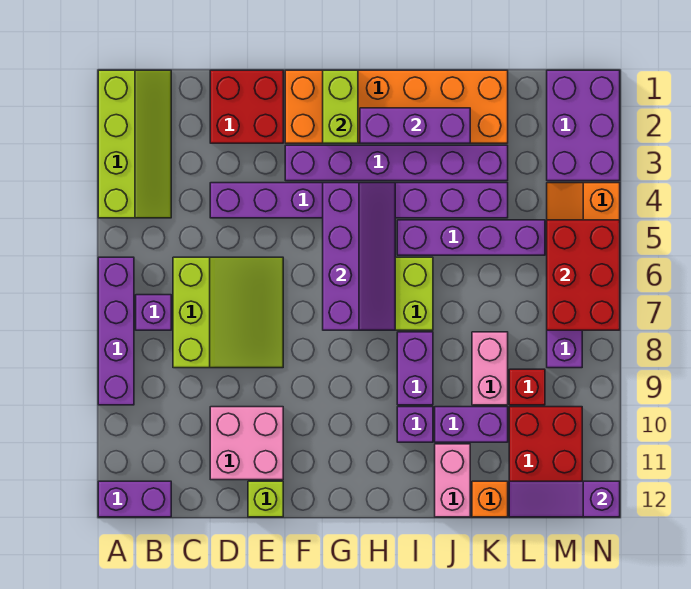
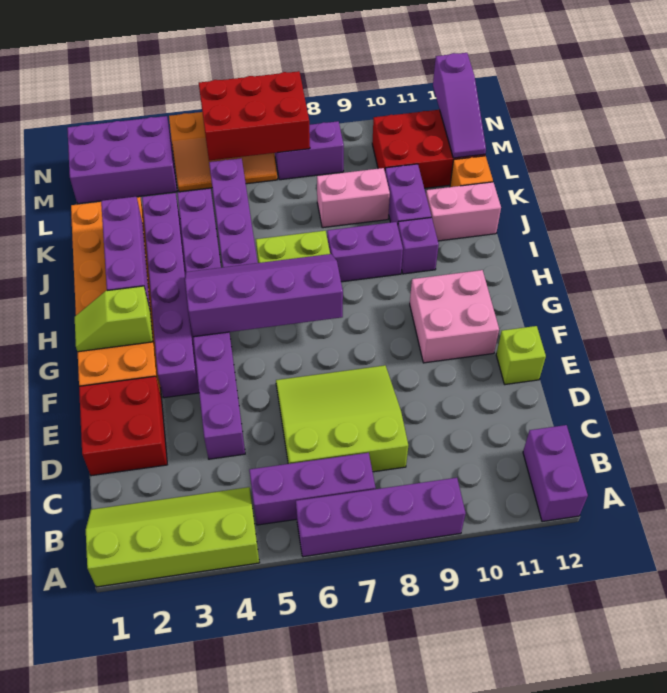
purple 1x1 brick [136,295,171,330] -> purple 1x3 brick [249,453,376,525]
pink 2x2 brick [210,407,283,480] -> pink 2x2 brick moved to [410,270,499,363]
lime 1x2 brick [323,70,358,143] -> lime 1x2 slope [75,286,153,352]
red 1x1 brick [509,369,545,405] -> none

